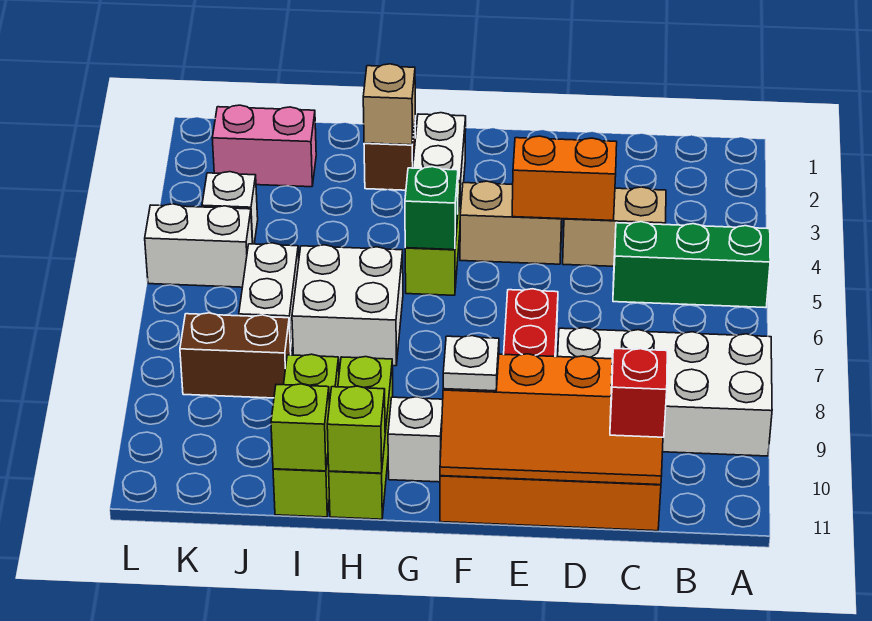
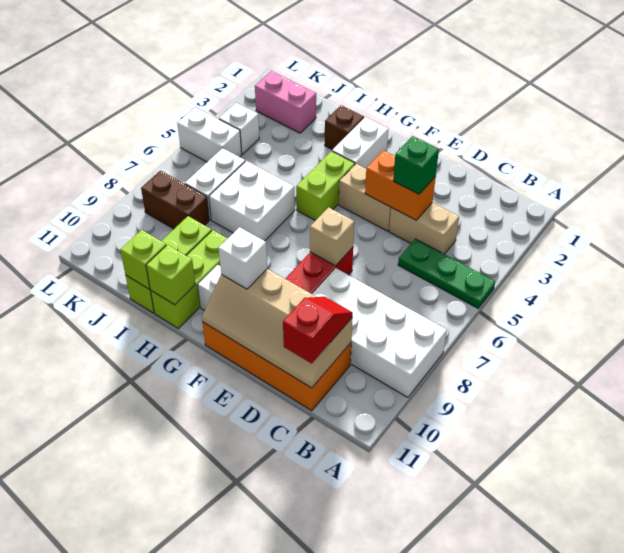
green 1x3 brick [613,222,770,308] -> green 1x3 plate [398,239,495,308]
orange 2x4 slope [440,354,663,485] -> tan 2x4 slope [202,269,352,388]
white 1x1 plate [443,336,499,391] -> white 1x1 brick [219,227,267,289]
green 1x1 brick [405,167,458,250] -> green 1x1 brick moved to [393,136,439,194]
tan 1x1 brick [363,64,415,145] -> tan 1x1 brick moved to [310,207,354,266]

